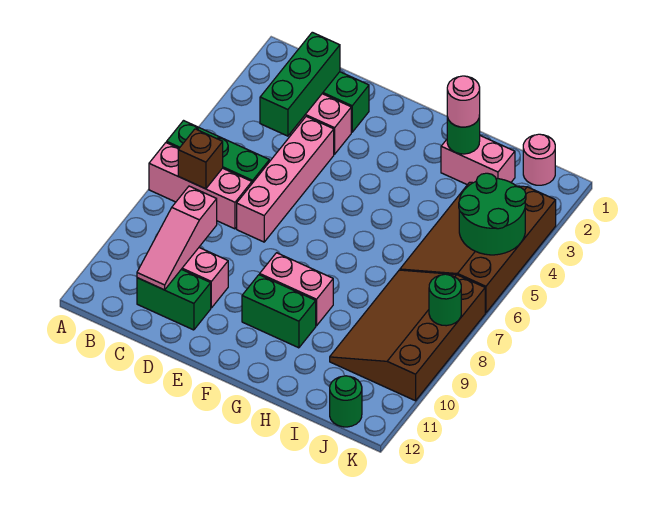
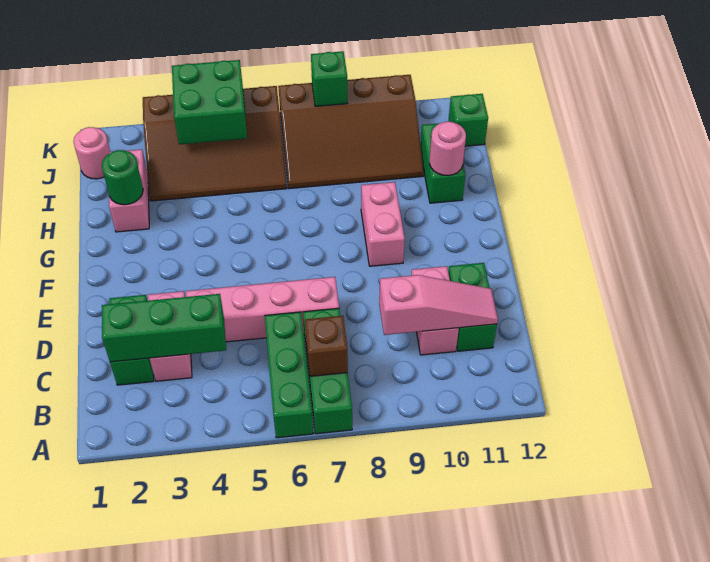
pink 1x3 brick [149,143,252,229] -> green 1x3 brick [303,308,352,434]
green 1x2 brick [242,275,316,348] -> green 1x2 brick moved to [421,122,465,203]
pink 1x1 round brick [447,76,480,127] -> pink 1x1 round brick moved to [430,121,466,176]
green 2x2 round brick [459,173,526,255] -> green 2x2 brick [172,60,247,145]
green 1x1 round brick [330,376,362,427] -> green 1x1 brick [448,94,488,146]
green 1x1 round brick [429,274,461,326] -> green 1x1 brick [311,51,347,106]

